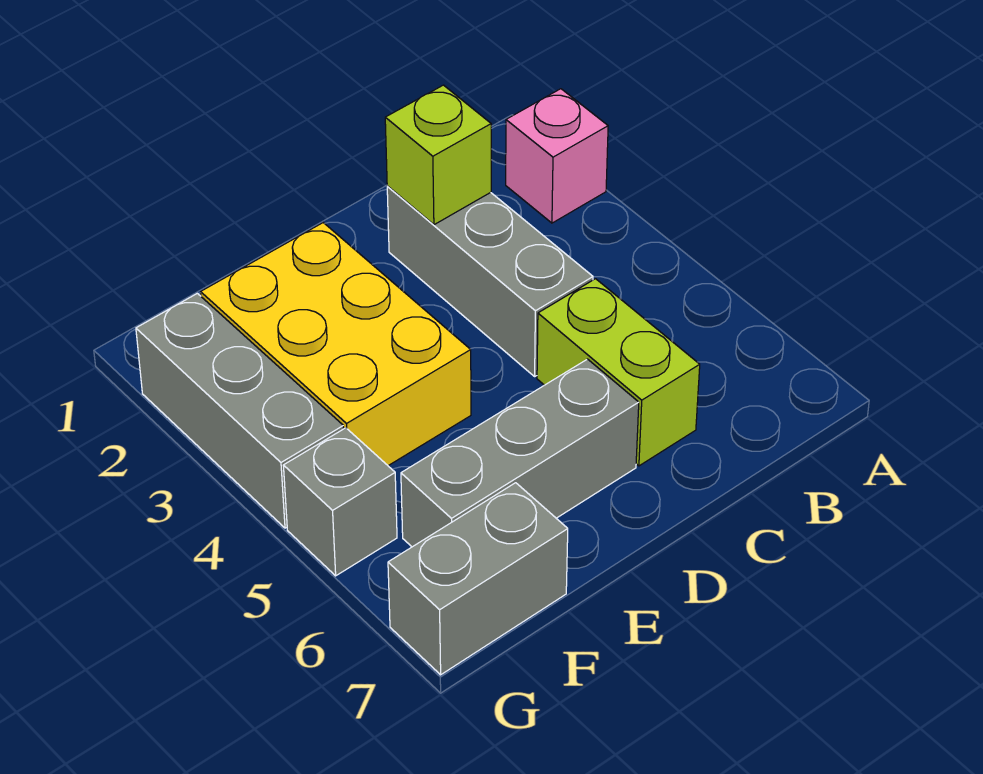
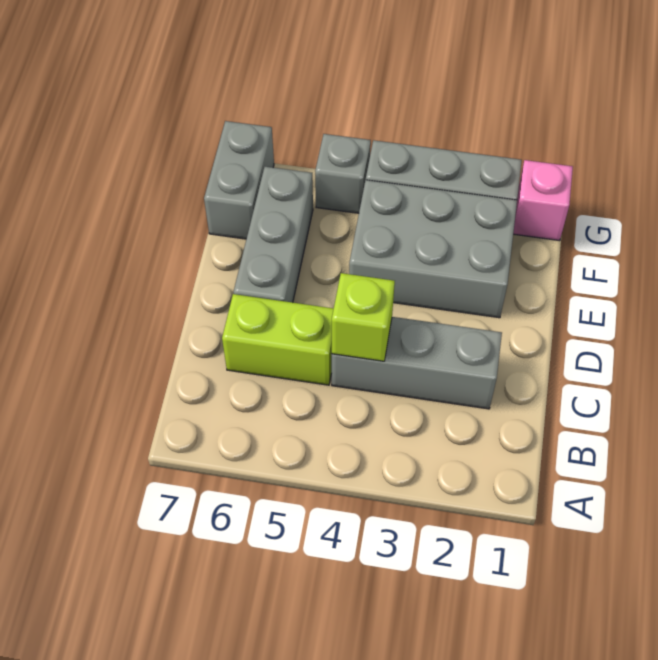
pink 1x1 brick [506,89,608,223] -> pink 1x1 brick moved to [513,160,573,241]
lime 1x1 brick [385,85,491,225] -> lime 1x1 brick moved to [332,273,395,361]
yellow 2x3 brick [201,223,471,466] -> grey 2x3 brick [349,180,517,318]

